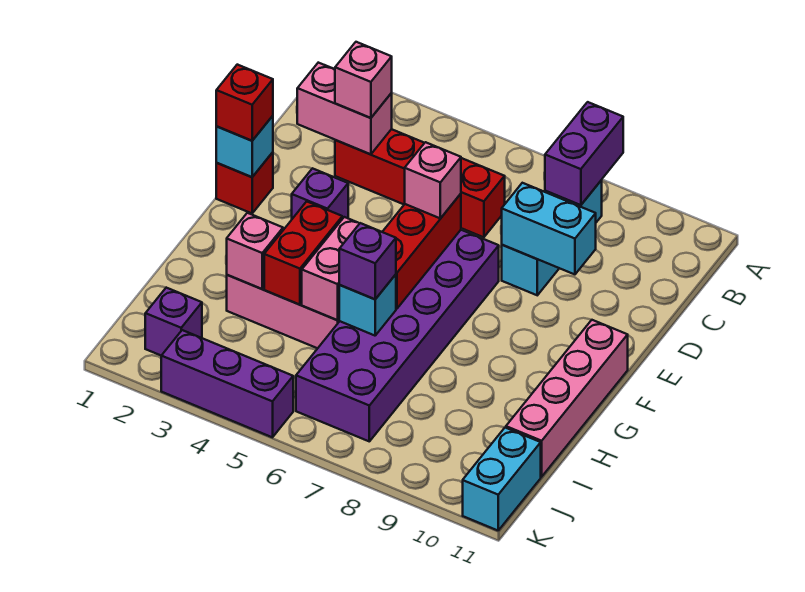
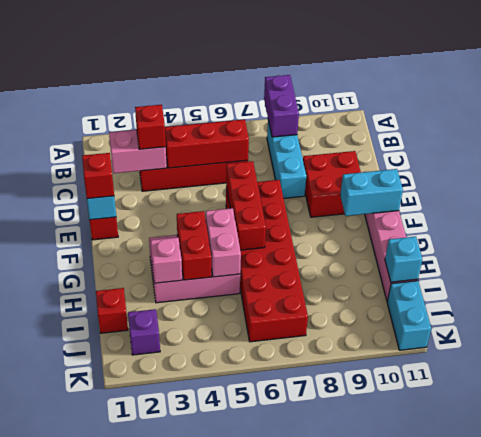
pink 1x1 brick [335,42,392,118] -> red 1x1 brick [135,105,166,149]
none -> red 1x3 brick [165,119,249,168]
cyan 1x2 brick [502,183,596,274] -> cyan 1x2 brick moved to [340,169,403,216]
none -> red 2x2 brick [303,151,361,217]
purple 1x1 brick [292,168,348,219] -> none
purple 2x6 brick [296,230,499,441] -> red 2x6 brick [226,180,308,342]
pink 1x1 brick [405,142,461,218] -> none
cyan 1x1 brick [339,274,396,336] -> cyan 1x1 brick moved to [385,236,422,282]
purple 1x1 brick [339,223,396,299] -> none
none -> red 1x1 brick [96,288,128,333]
purple 1x3 brick [161,330,293,437] -> none

